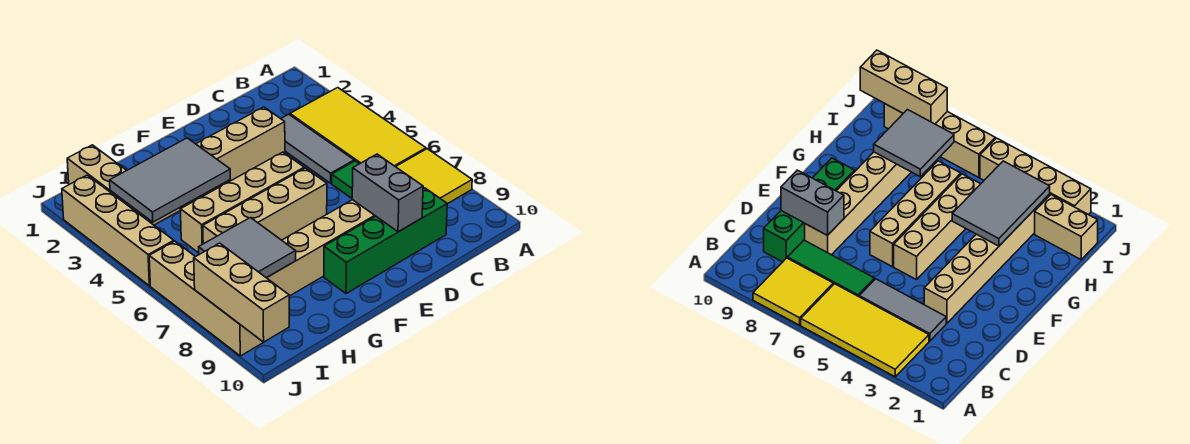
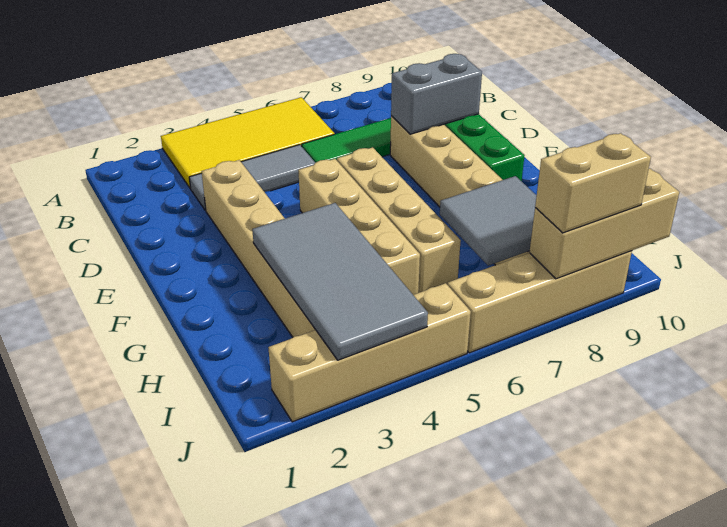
yellow 2x2 tile [396,149,472,204] -> none
grey 2x3 tile [110,138,230,222] -> grey 2x4 tile [252,203,428,360]
tan 1x2 brick [67,145,127,192] -> tan 1x2 brick moved to [535,133,651,233]

